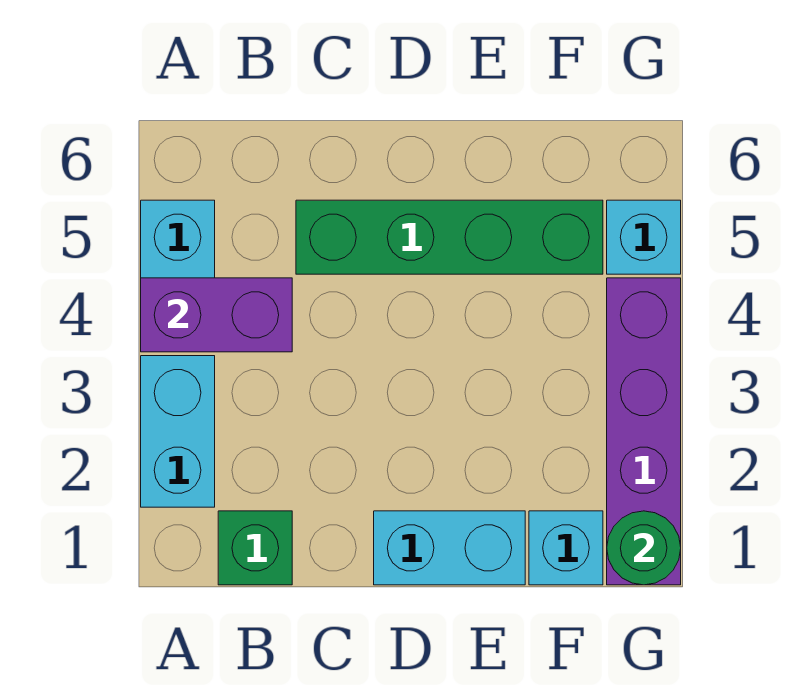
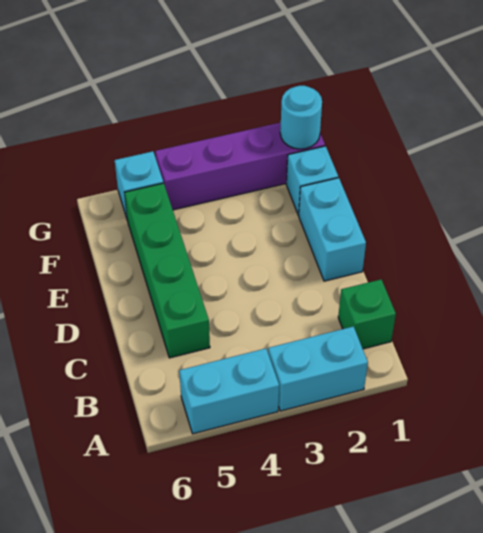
purple 1x2 brick [141,278,292,352] -> none
green 1x1 round brick [607,511,681,585] -> cyan 1x1 round brick [280,86,322,149]

